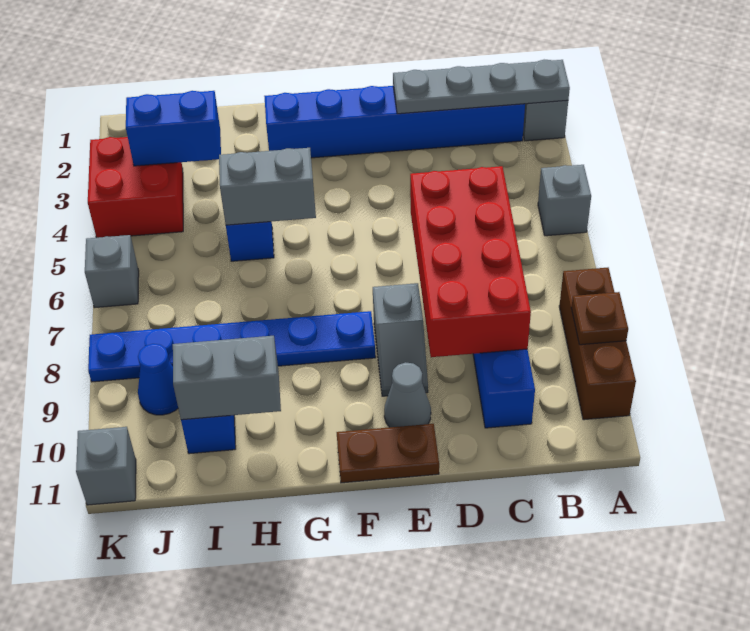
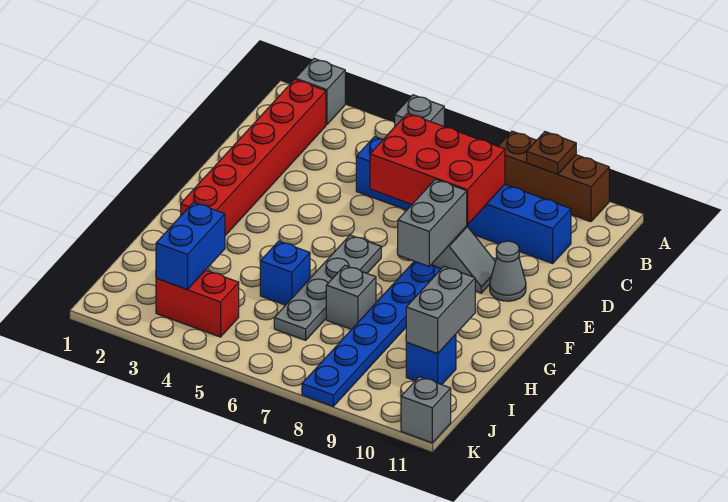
grey 1x4 plate [393,60,570,114] -> grey 1x4 plate moved to [274,235,381,340]
blue 1x6 brick [264,86,525,158] -> red 1x6 brick [181,79,326,236]
red 2x4 brick [410,166,531,357] -> red 2x3 brick [370,113,505,225]
brown 1x2 plate [337,424,439,483] -> none
grey 1x2 brick [219,148,316,225] -> grey 1x2 brick moved to [398,179,467,266]
red 2x2 brick [88,137,183,238] -> red 1x2 brick [156,270,239,337]
blue 1x1 cone [138,344,178,415] -> none
grey 1x1 brick [85,235,139,308] -> grey 1x1 brick moved to [326,266,376,329]

